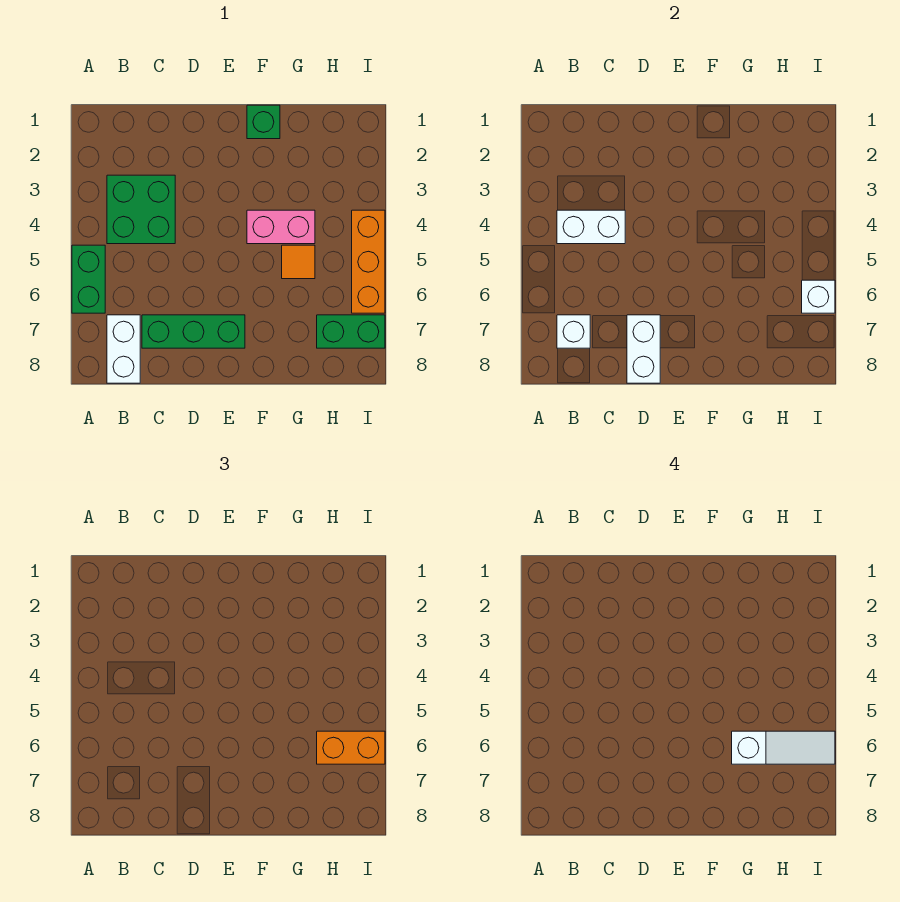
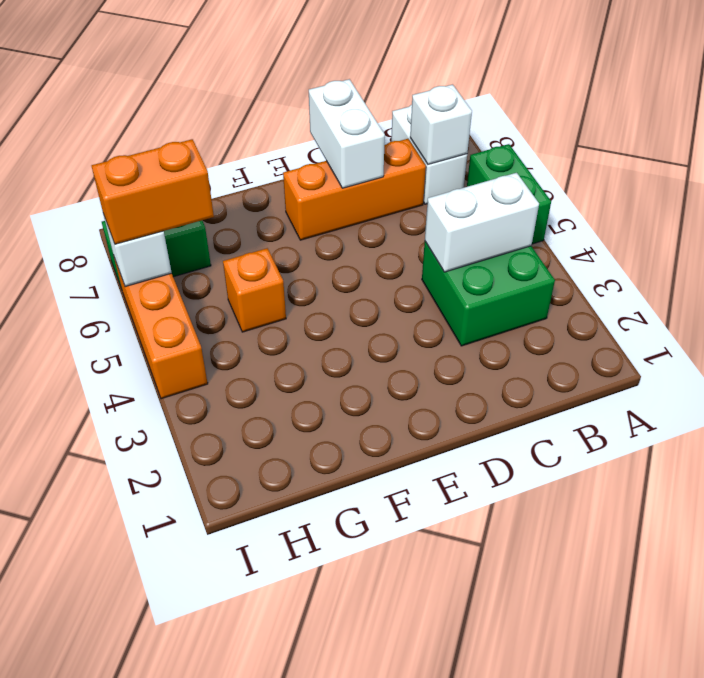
green 1x3 brick [142,315,245,348] -> orange 1x3 brick [283,139,426,240]
green 1x1 brick [247,105,280,139] -> none
pink 1x2 brick [247,210,315,244] -> none
orange 1x1 tile [282,245,315,279] -> orange 1x1 brick [223,248,286,332]
white 1x3 slope [732,731,835,764] -> none

